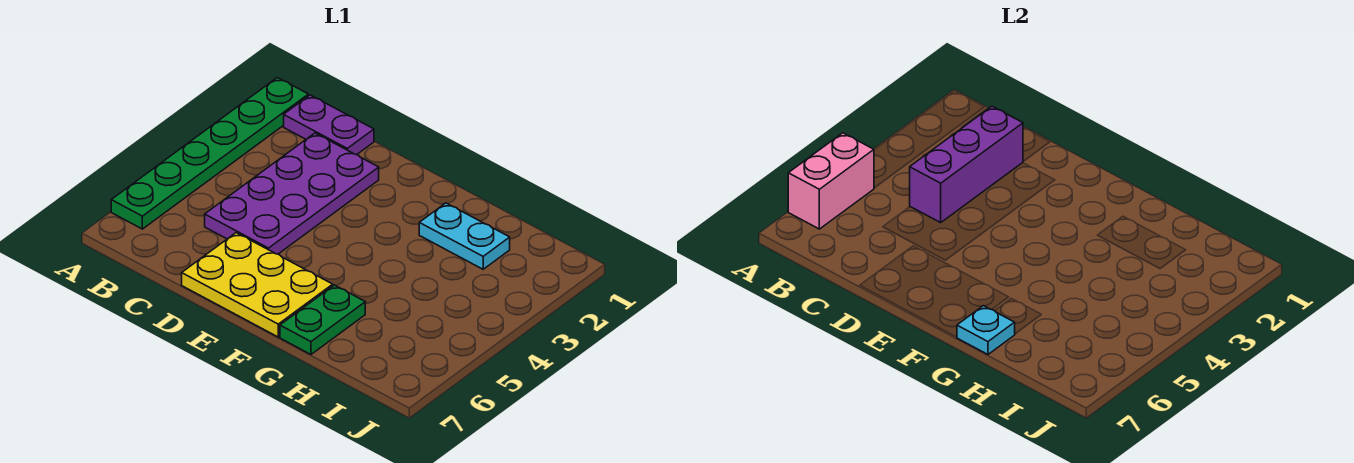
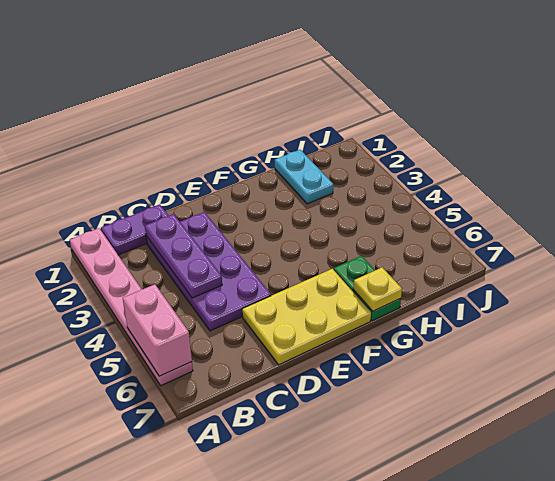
green 1x6 plate [111,78,308,229] -> pink 1x6 plate [70,228,193,386]
purple 1x3 brick [910,106,1023,223] -> purple 1x3 plate [145,214,222,298]
cyan 1x2 plate [419,203,510,269] -> cyan 1x2 plate turned to [275,150,333,204]
cyan 1x1 plate [957,306,1015,354] -> yellow 1x1 plate [353,267,402,311]

